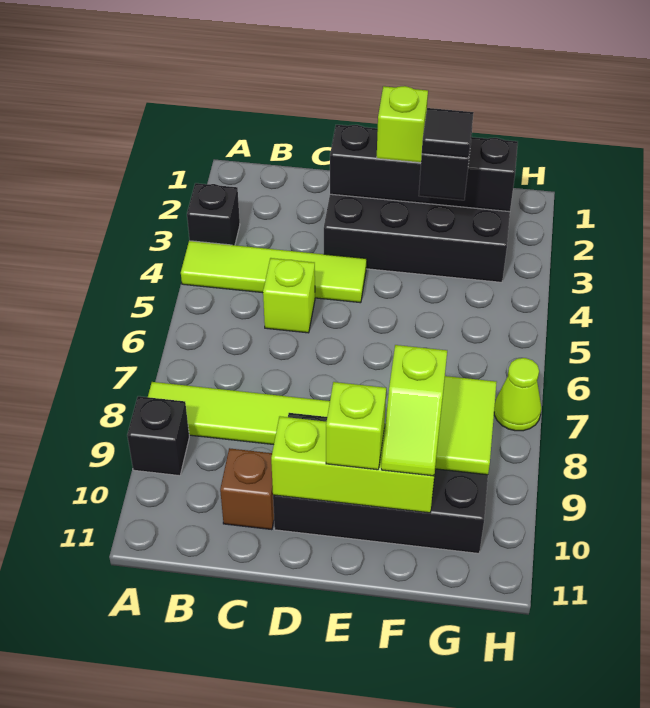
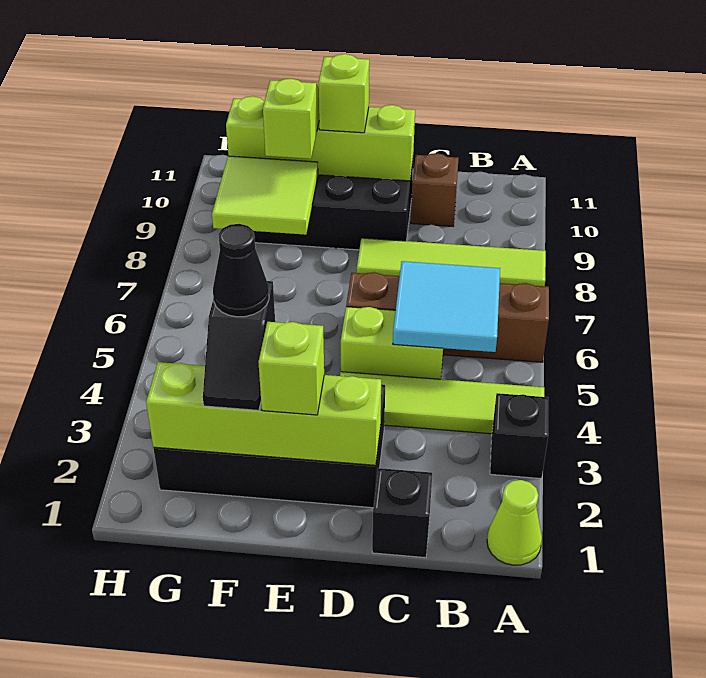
none -> brown 1x4 brick [346,272,549,362]
black 1x1 brick [127,396,189,476] -> black 1x1 brick moved to [372,468,432,558]
none -> cyan 2x2 tile [393,261,500,352]
lime 1x1 brick [263,258,315,333] -> lime 1x2 brick [341,307,443,379]
black 1x4 brick [330,125,518,212] -> lime 1x4 brick [146,362,381,465]
lime 1x3 brick [271,416,438,513] -> lime 1x4 brick [226,96,415,181]
black 1x1 tile [422,108,474,158] -> black 1x1 cone [213,224,269,317]
lime 1x1 cone [494,358,541,431] -> lime 1x1 cone moved to [487,480,542,565]

